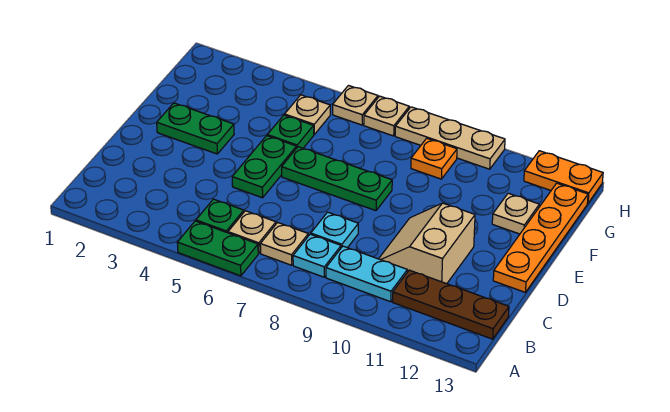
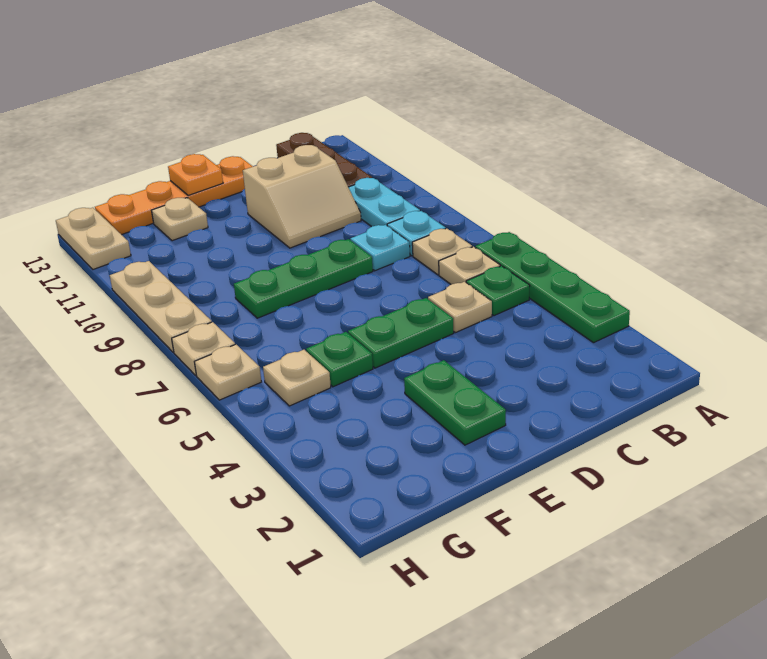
green 1x2 plate [177,221,258,276] -> green 1x4 plate [475,232,630,343]
none -> tan 1x1 plate [428,282,492,333]
green 1x3 plate [282,147,392,211] -> green 1x3 plate turned to [234,239,373,318]
orange 1x1 plate [411,138,457,179] -> orange 1x1 plate moved to [168,154,223,196]
orange 1x2 plate [524,151,603,203] -> tan 1x2 plate [56,208,131,269]

